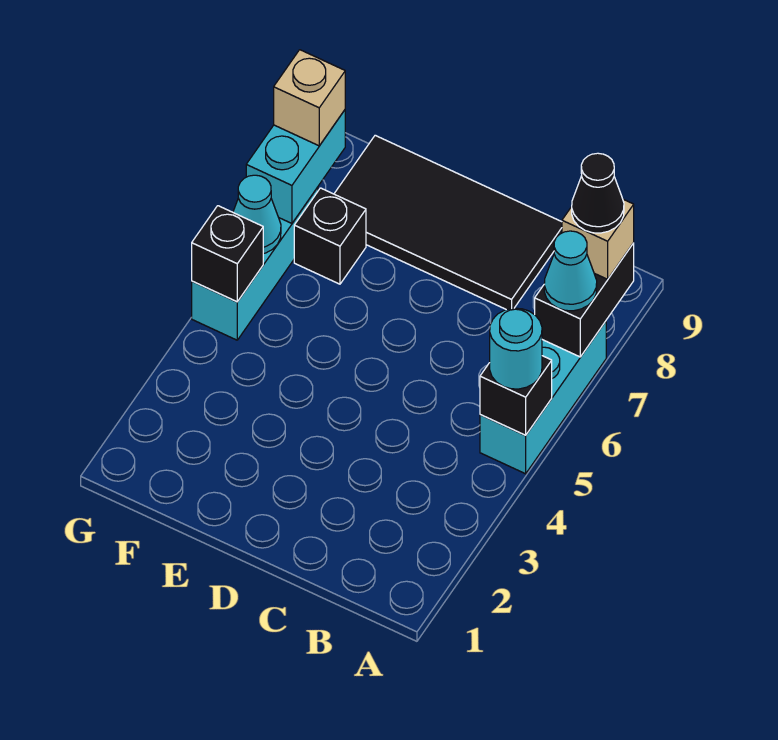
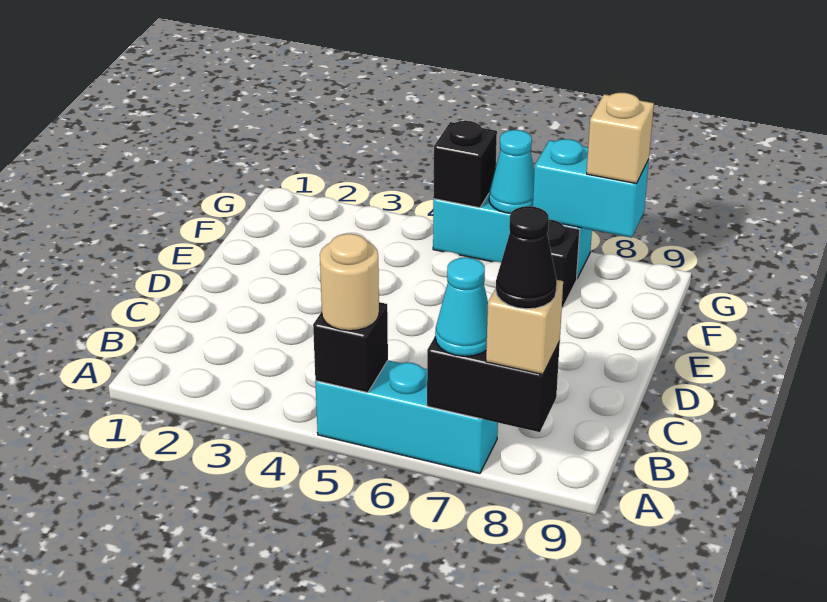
cyan 1x1 round brick [490,308,542,389] -> tan 1x1 round brick [320,234,379,331]
black 2x4 tile [334,135,562,310] -> none

